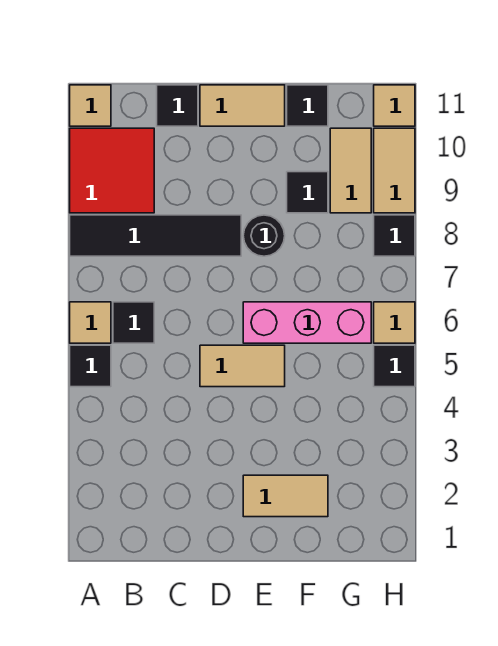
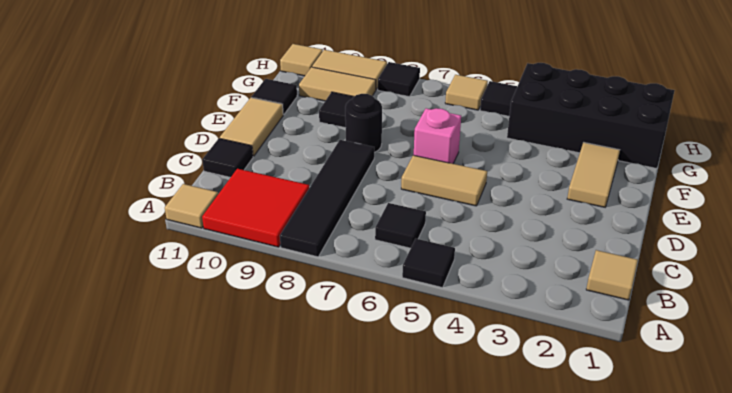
tan 1x1 tile [70,302,111,343] -> tan 1x1 tile moved to [586,250,638,300]
tan 1x2 tile [200,345,285,387] -> tan 1x2 tile turned to [401,155,487,206]
pink 1x3 brick [243,302,371,343] -> pink 1x1 brick [414,108,461,164]
none -> black 2x4 brick [507,63,675,168]

